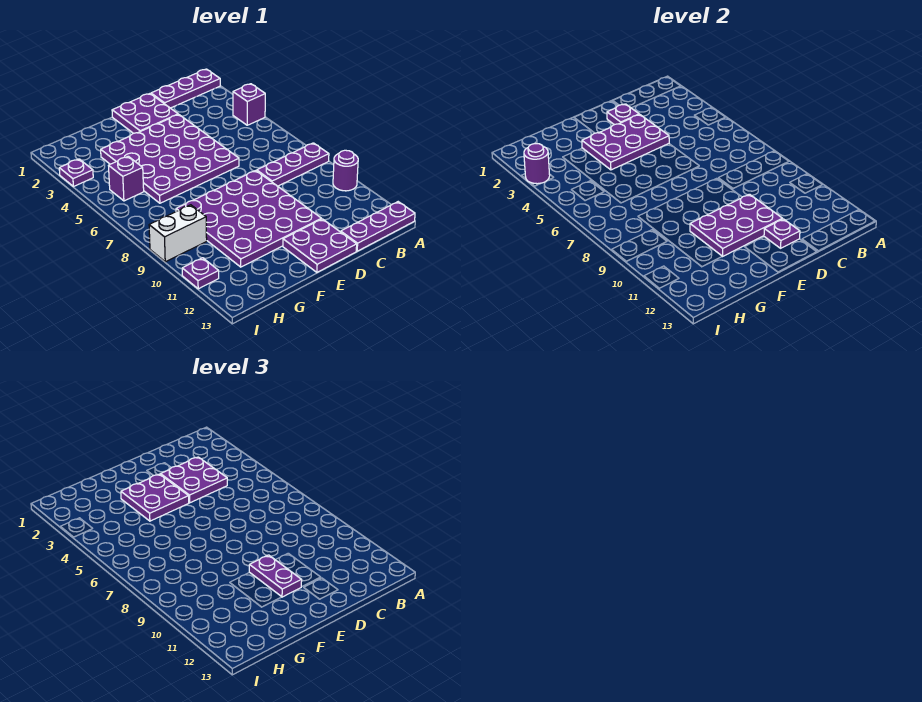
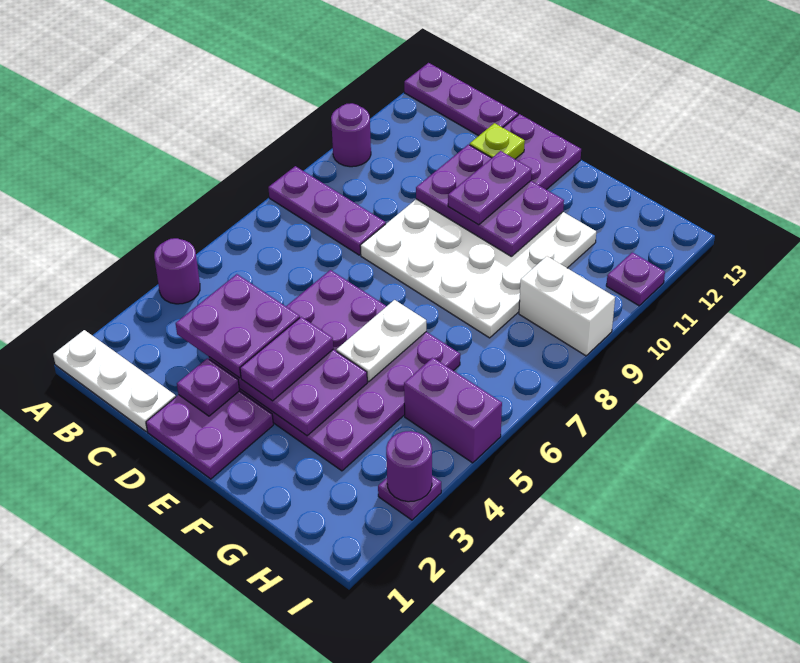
purple 1x3 plate [151,69,220,108] -> white 1x3 plate [53,330,176,432]
purple 1x1 brick [233,84,265,125] -> purple 1x1 round brick [154,238,200,304]
purple 4x4 plate [176,171,322,267] -> white 4x4 plate [360,199,596,338]
purple 1x1 plate [764,219,800,248] -> lime 1x1 plate [470,123,525,159]
purple 2x2 plate [121,474,189,521] -> purple 1x2 plate [240,317,333,401]
none -> white 1x2 plate [337,300,426,382]
purple 1x1 brick [108,156,144,201] -> purple 1x2 brick [404,358,502,463]

